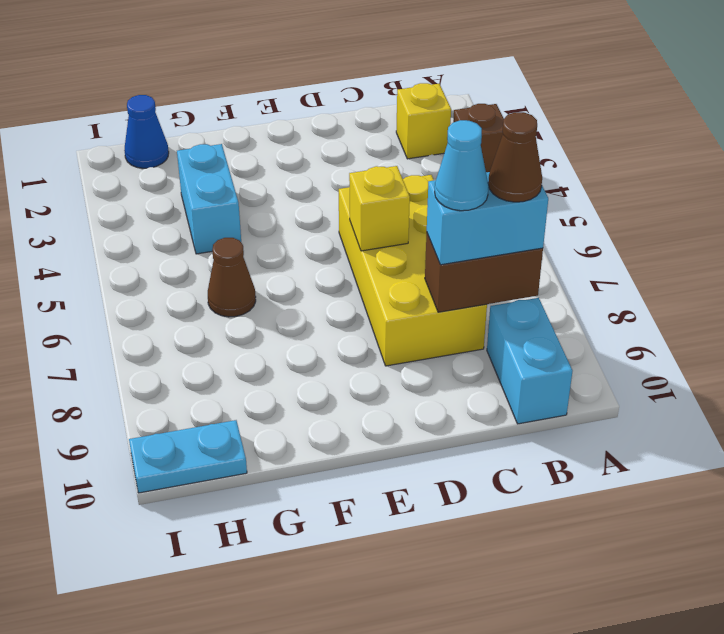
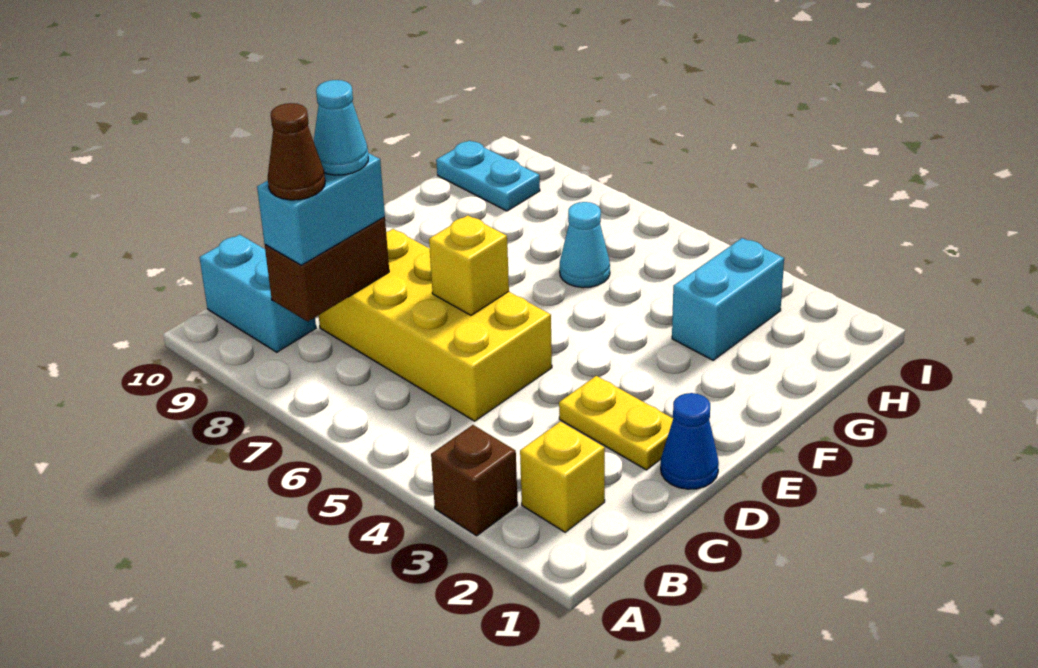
none -> yellow 1x2 plate [559,376,673,470]
cyan 1x2 brick [177,144,241,254] -> cyan 1x2 brick turned to [672,238,784,360]
brown 1x1 cone [208,238,256,317] -> cyan 1x1 cone [560,202,610,288]
blue 1x1 cone [124,95,169,168] -> blue 1x1 cone moved to [661,393,719,489]
cyan 1x2 plate [129,420,247,493] -> cyan 1x2 plate turned to [436,140,540,211]

